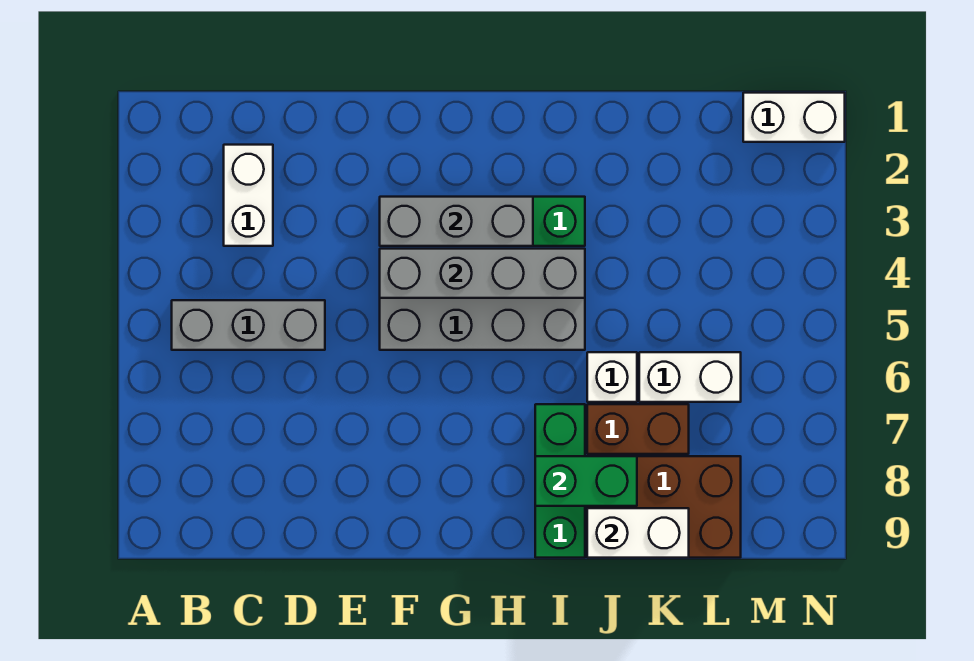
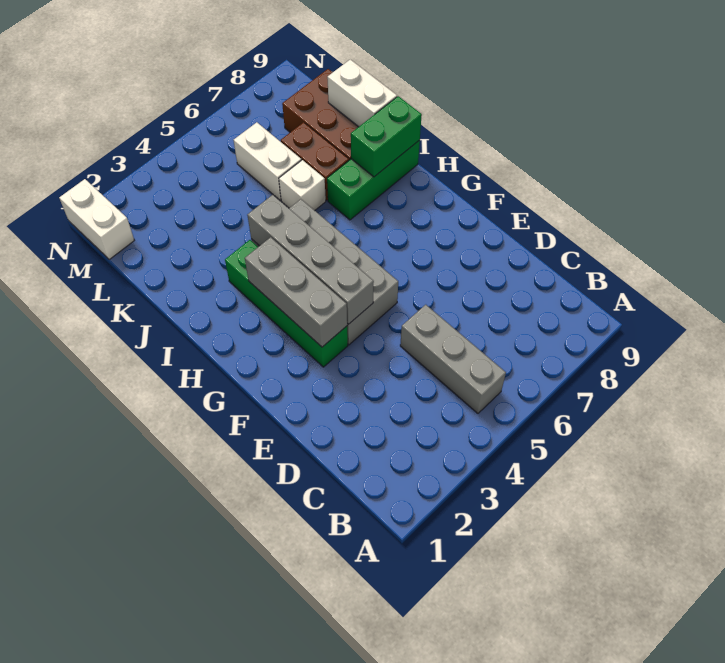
white 1x2 brick [224,145,273,246] -> none
green 1x2 brick [535,456,637,506] -> green 1x2 brick turned to [351,96,422,177]

